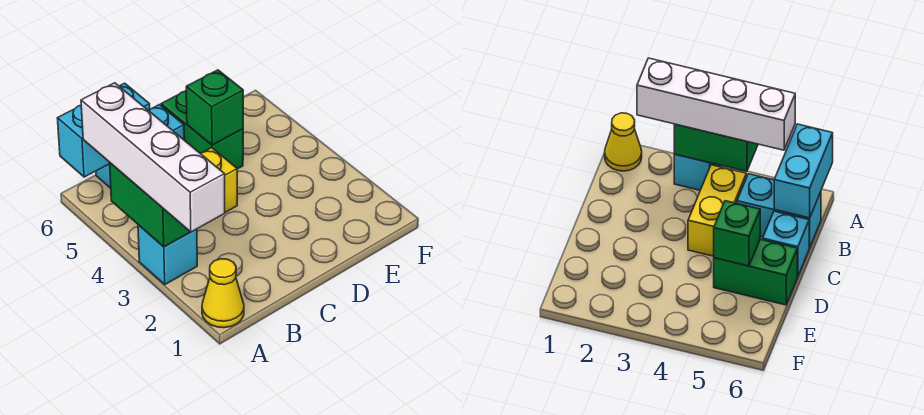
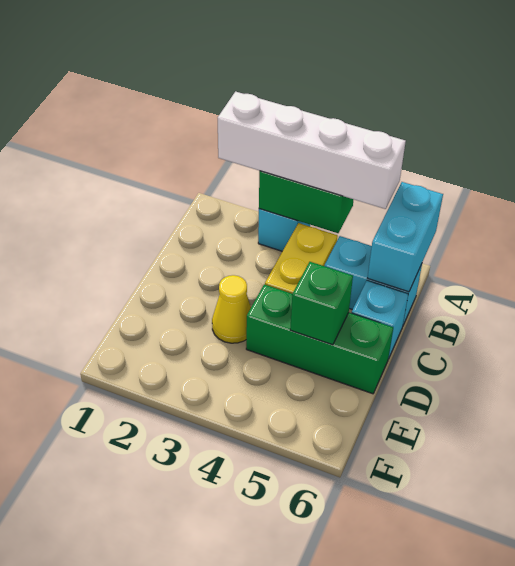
yellow 1x1 cone [202,259,244,328] -> yellow 1x1 cone moved to [212,275,251,343]
green 1x2 brick [161,91,243,169] -> green 1x3 brick [246,284,393,394]

